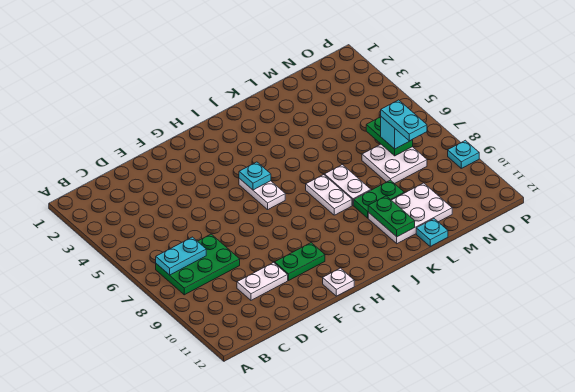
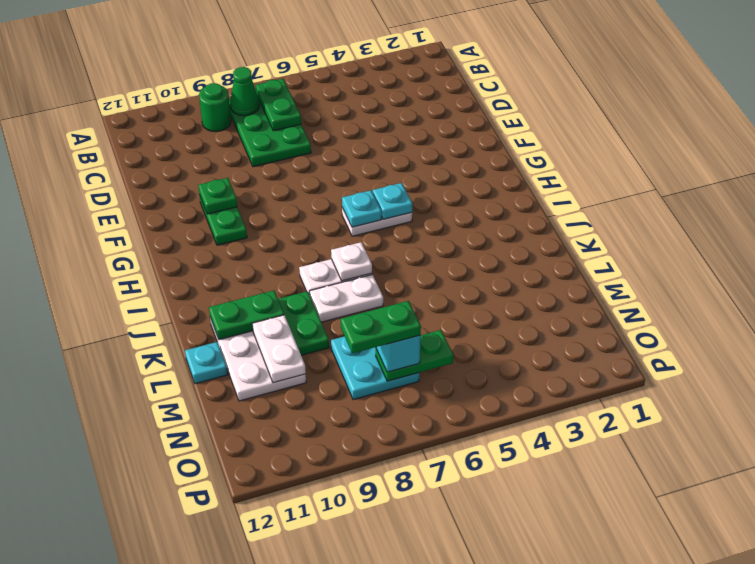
cyan 1x2 plate [156,237,206,275] -> green 1x2 plate [256,79,301,131]
none -> green 1x1 cone [230,67,260,116]
none -> green 1x1 round brick [199,83,231,132]
white 1x2 plate [237,262,288,300] -> white 1x2 plate moved to [252,315,306,383]
none -> green 1x1 plate [198,178,237,214]
white 1x1 plate [323,268,354,296] -> white 1x1 plate moved to [331,242,372,281]
white 2x2 plate [362,144,427,184] -> cyan 2x2 plate [331,336,419,400]
cyan 1x2 plate [381,100,427,141] -> green 1x2 plate [341,301,421,353]
cyan 1x1 plate [448,140,479,168] -> cyan 1x1 plate moved to [342,190,382,227]

